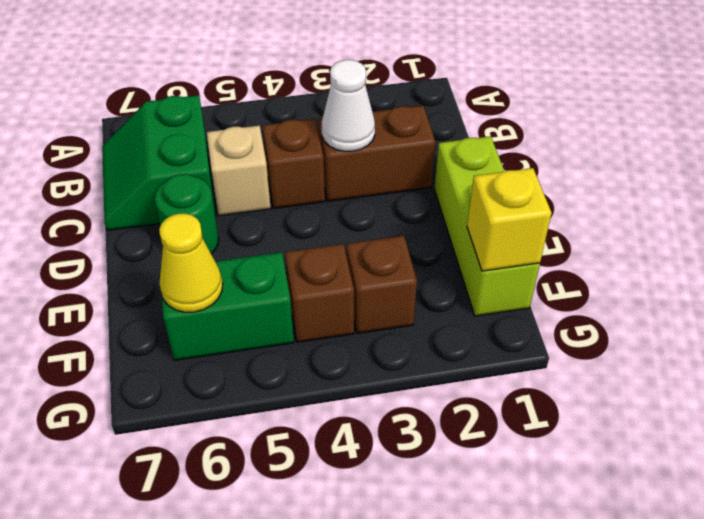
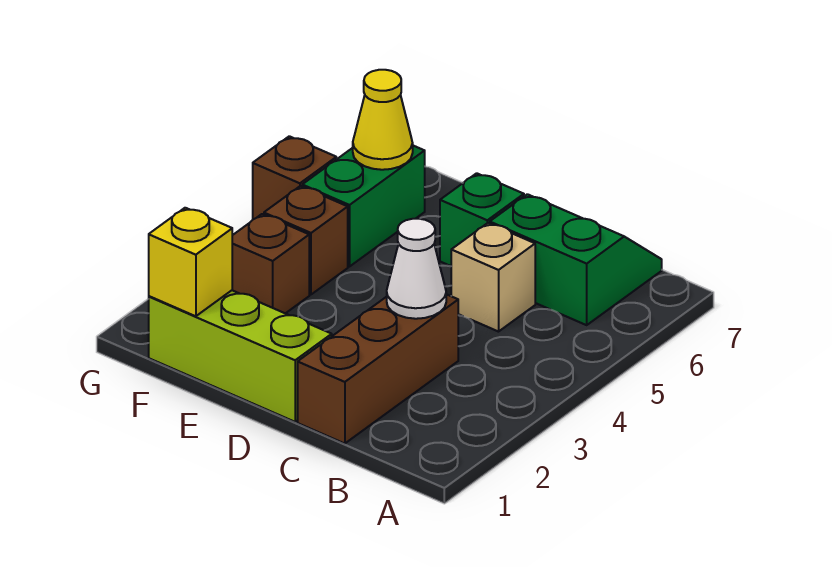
brown 1x2 brick [318,106,435,201] -> brown 1x3 brick [298,294,458,444]
brown 1x1 brick [263,119,325,208] -> brown 1x1 brick moved to [253,136,336,219]
green 1x1 round brick [155,174,219,254] -> green 1x1 brick [440,173,524,266]

